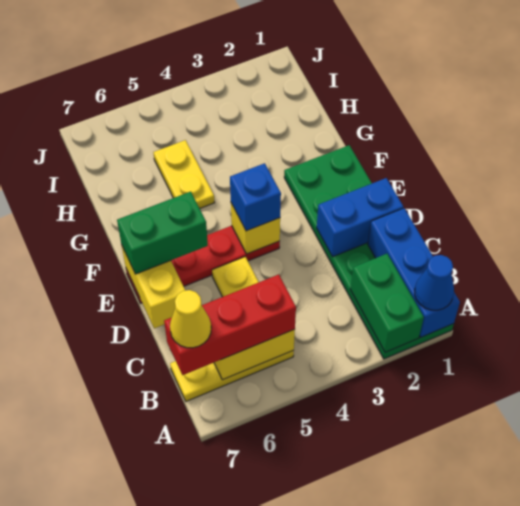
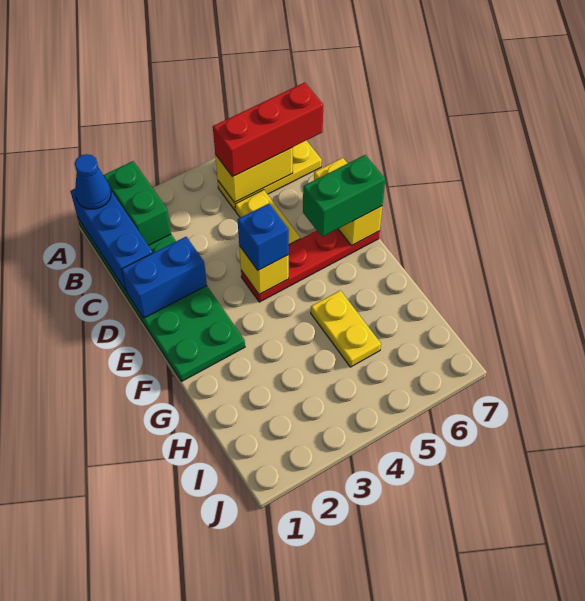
yellow 1x1 cone [170,290,211,348] -> none

